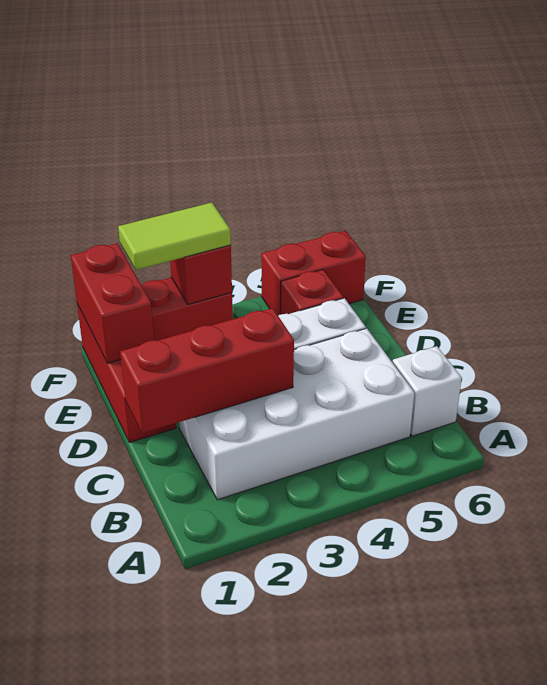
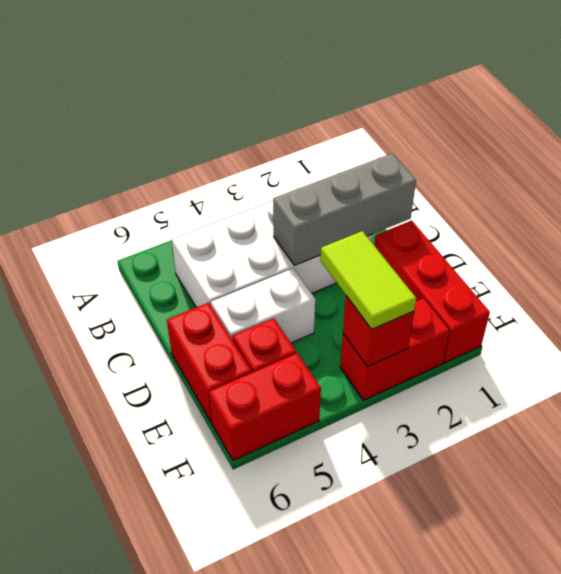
white 1x1 brick [393,346,462,436] -> none
red 1x3 brick [120,308,294,433] -> grey 1x3 brick [273,153,416,265]
red 1x2 brick [71,243,154,363] -> red 1x2 brick moved to [167,303,252,422]
lime 1x2 tile [118,203,231,270] -> lime 1x2 tile turned to [320,231,416,329]

